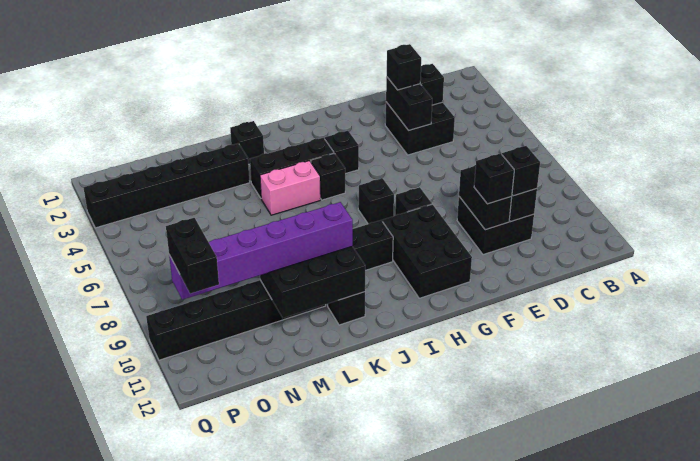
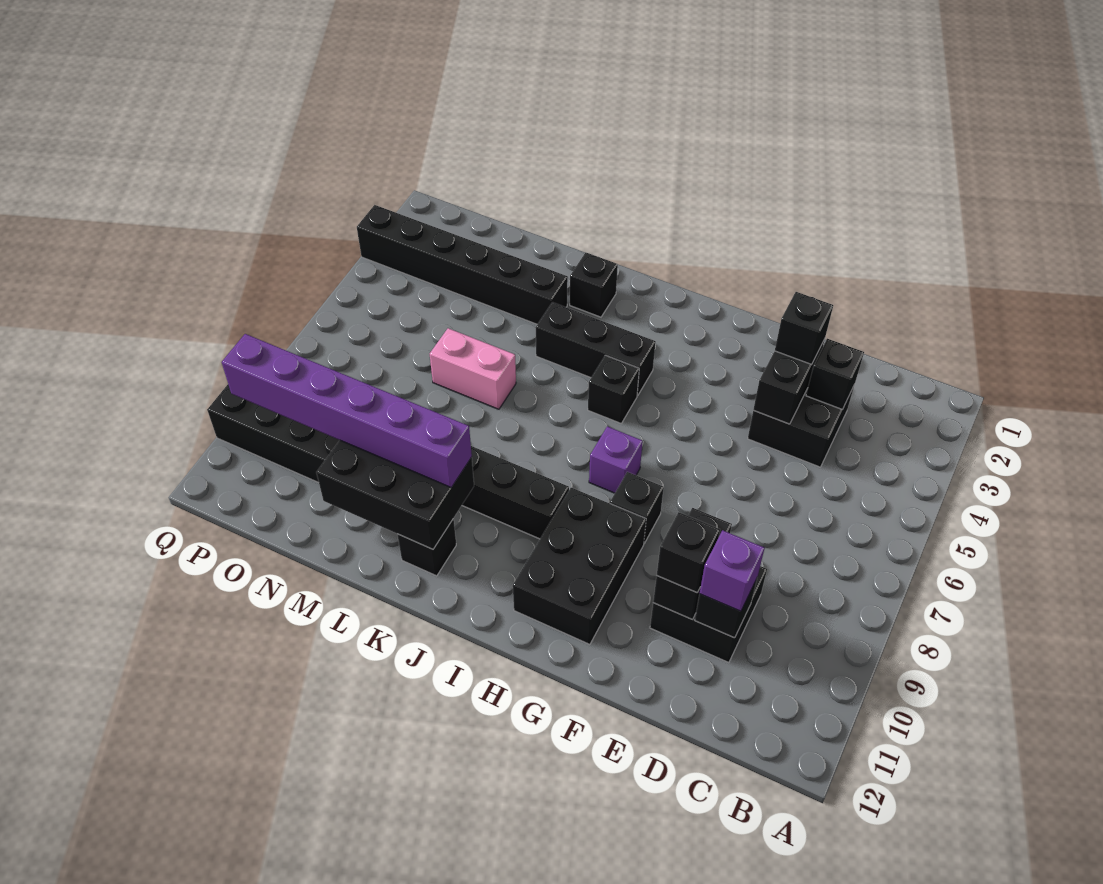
black 1x1 brick [502,146,540,196] -> purple 1x1 brick [700,530,765,611]
black 1x1 brick [325,131,359,174] -> none
black 1x1 brick [358,178,394,224] -> purple 1x1 brick [589,426,643,493]
pink 1x2 brick [260,161,321,215] -> pink 1x2 brick moved to [430,328,516,409]
black 1x2 brick [166,218,219,294] -> none

